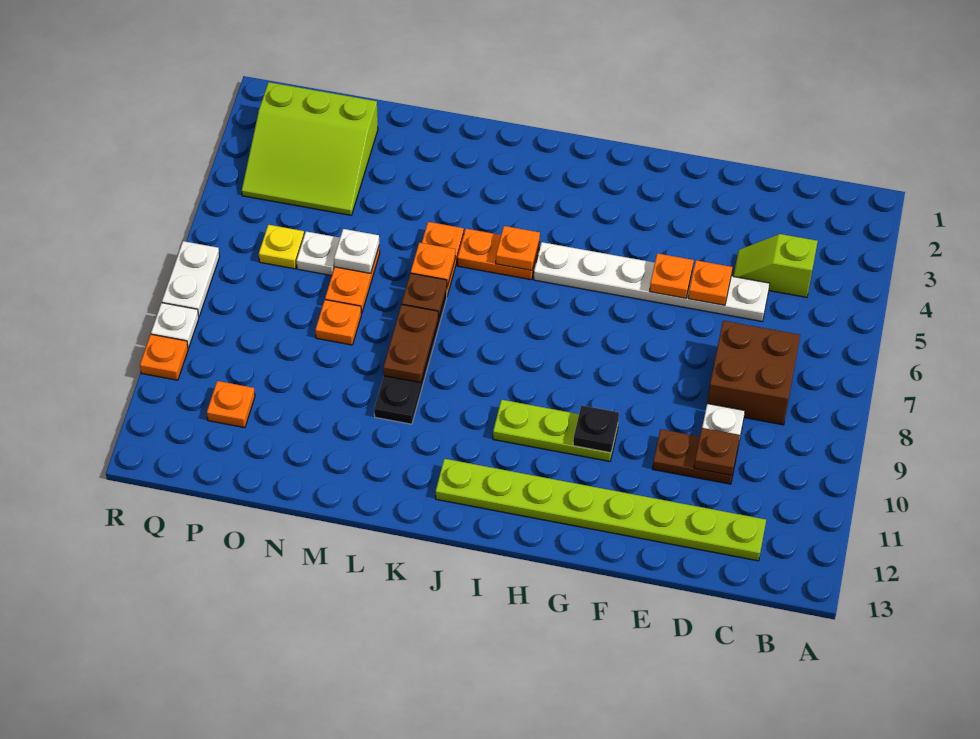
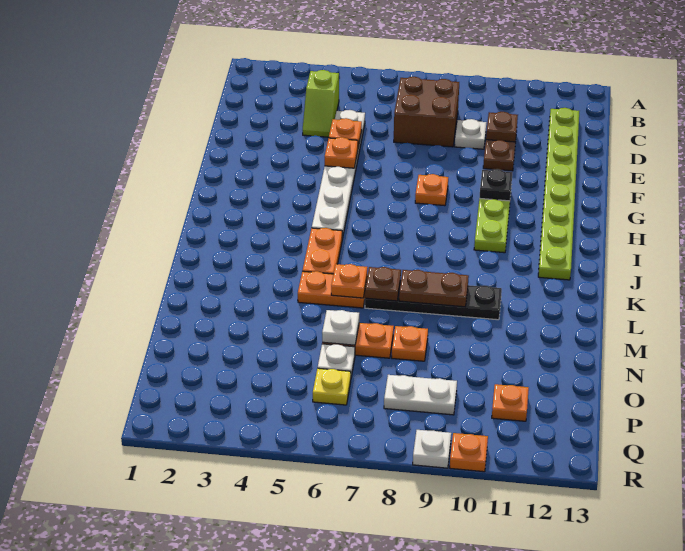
orange 1x1 plate [496,226,540,270] -> orange 1x1 plate moved to [415,174,448,206]
lime 3x3 slope [242,82,378,215] -> none
white 1x2 plate [162,241,220,316] -> white 1x2 plate moved to [384,375,457,415]

